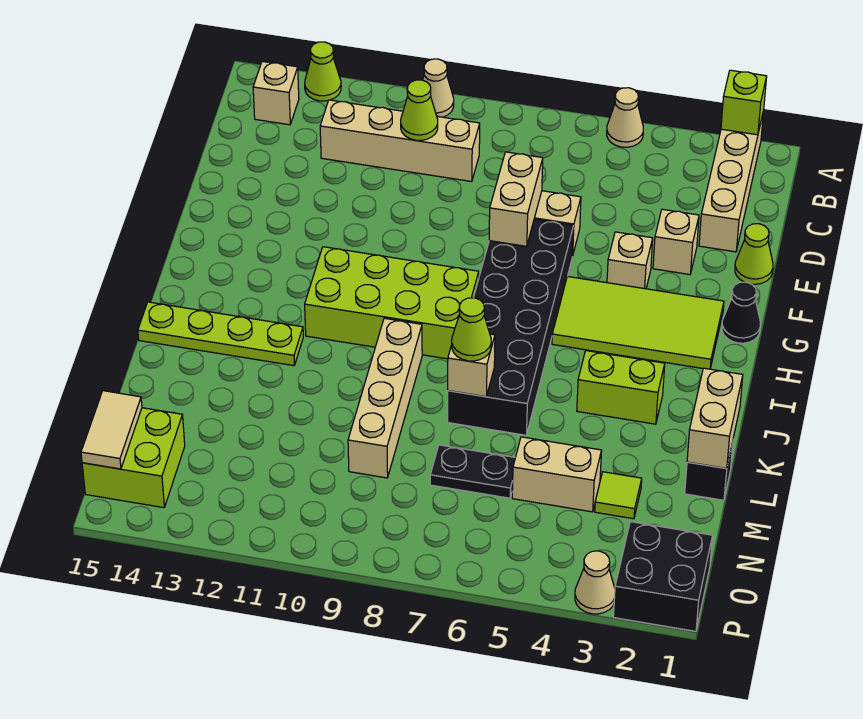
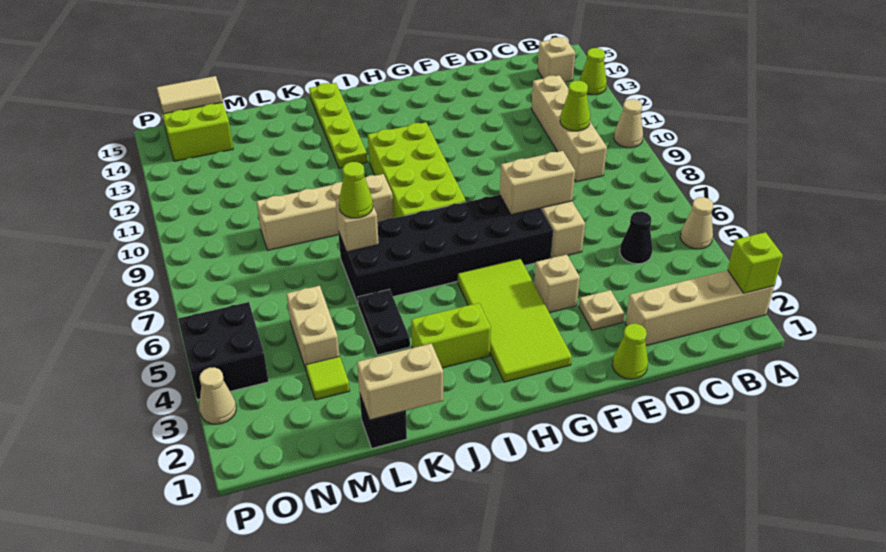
tan 1x1 brick [653,209,699,275] -> tan 1x1 plate [579,290,624,330]
black 1x1 cone [722,282,760,343] -> black 1x1 cone moved to [620,211,652,264]
lime 1x2 brick [577,351,665,424] -> lime 1x2 brick turned to [411,303,491,368]
black 1x2 plate [430,445,515,498] -> black 1x2 plate moved to [358,289,410,355]
black 2x2 brick [613,522,713,631] -> black 2x2 brick moved to [178,302,269,400]

